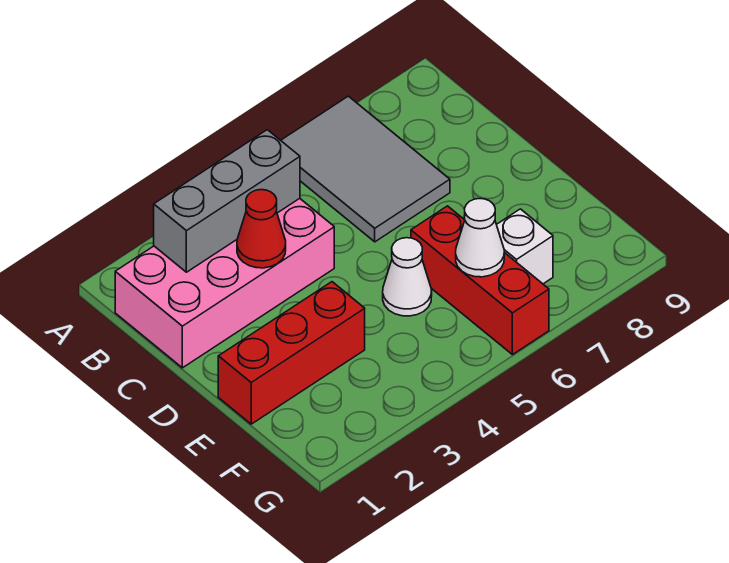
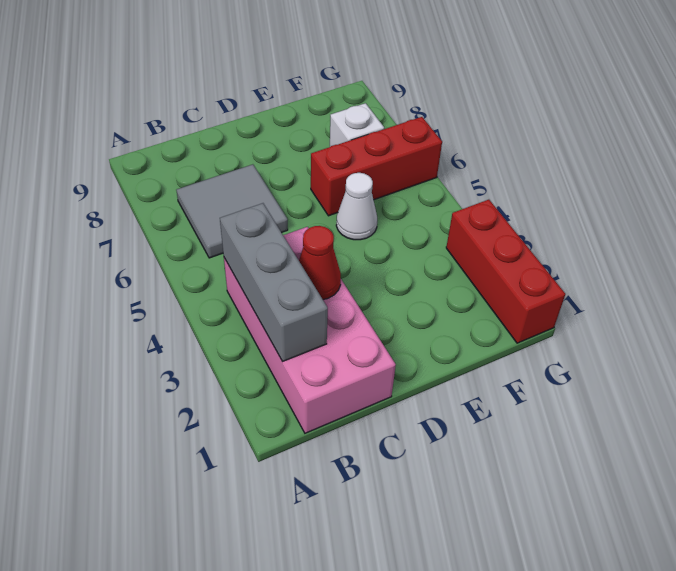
grey 2x3 tile [281,96,450,242] -> grey 2x2 tile [176,164,288,258]
red 1x3 brick [218,282,365,424] -> red 1x3 brick moved to [446,200,565,343]
white 1x1 cone [456,199,504,277] -> none

